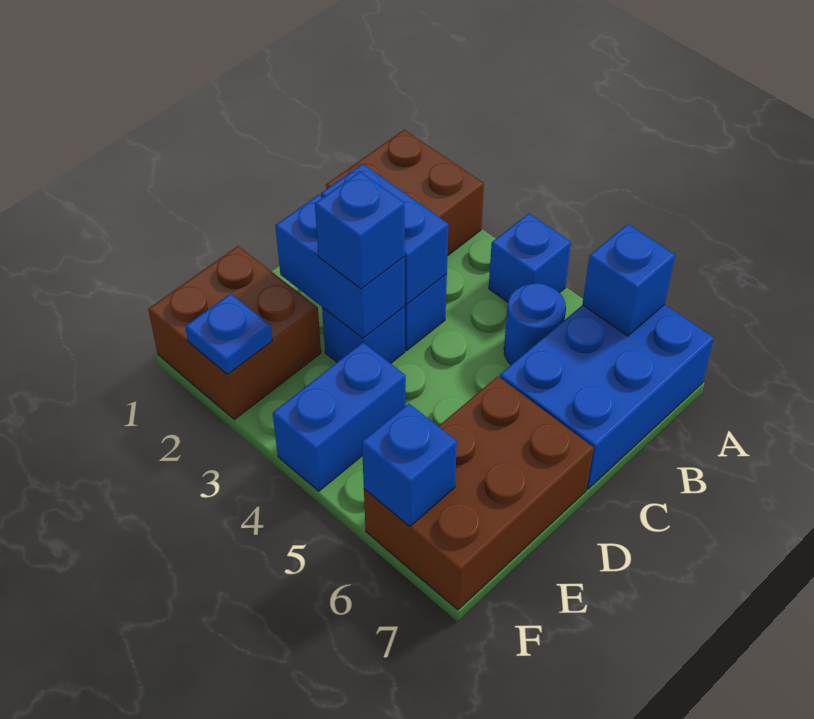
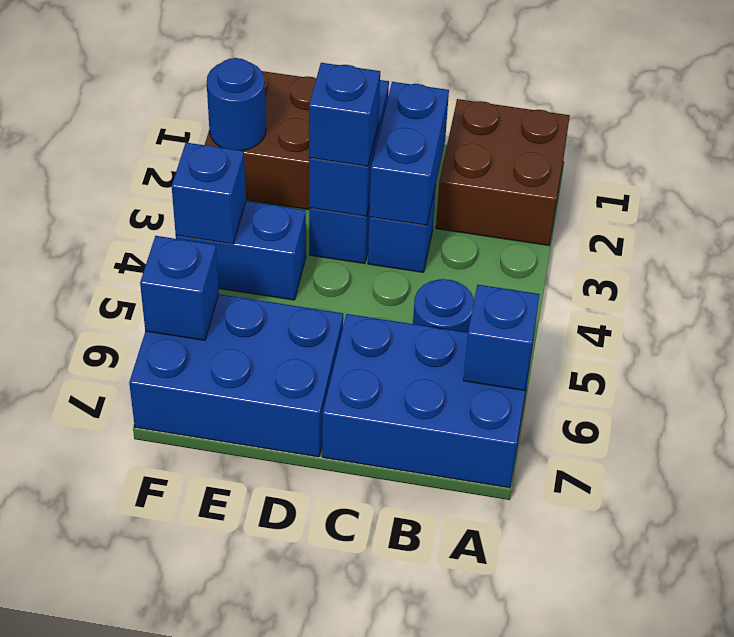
blue 1x1 brick [489,214,571,302] -> blue 1x1 brick moved to [172,143,246,244]
brown 2x3 brick [364,376,594,610] -> blue 2x3 brick [129,294,343,457]
blue 1x1 plate [185,294,272,374] -> blue 1x1 round brick [207,58,266,151]

